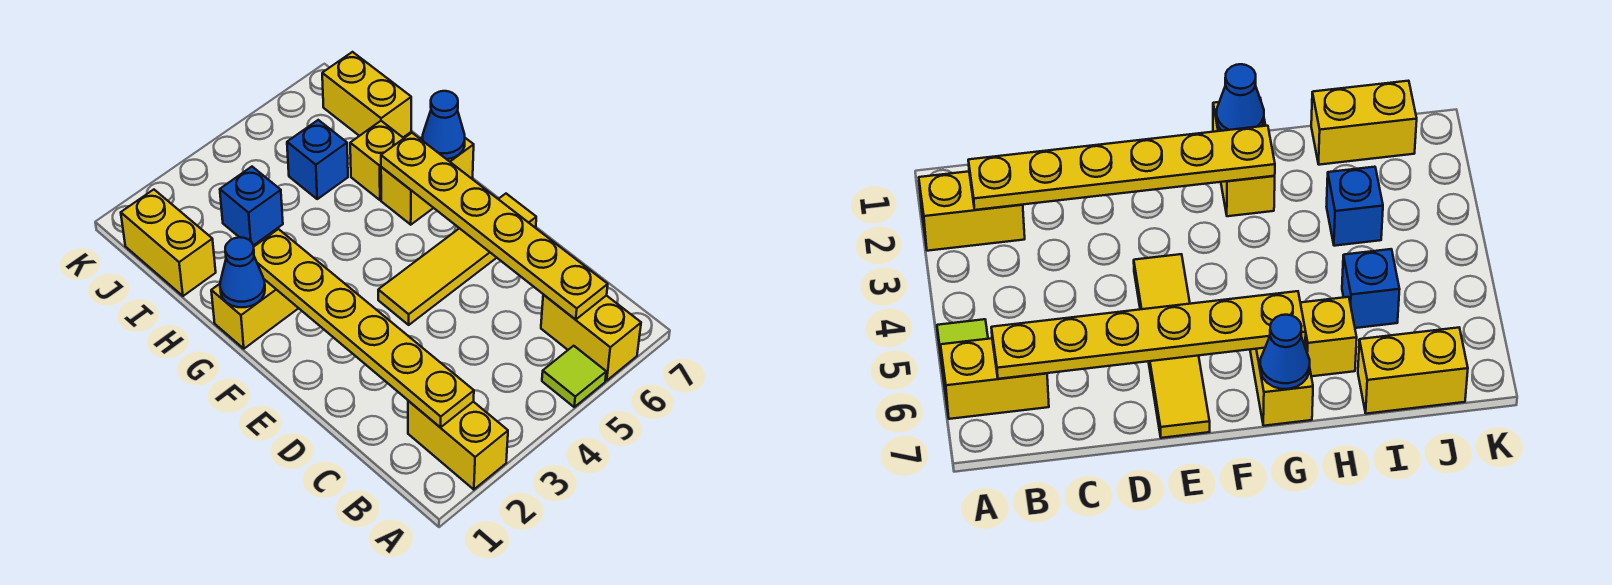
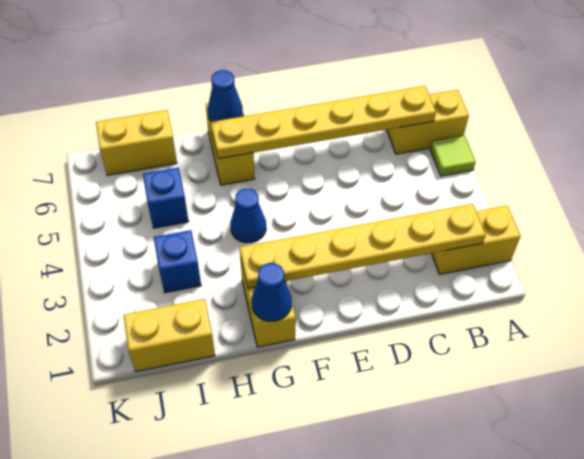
yellow 1x4 tile [378,194,536,325] -> none
none -> blue 1x1 cone [230,188,266,243]
yellow 1x1 brick [350,121,404,200] -> none

